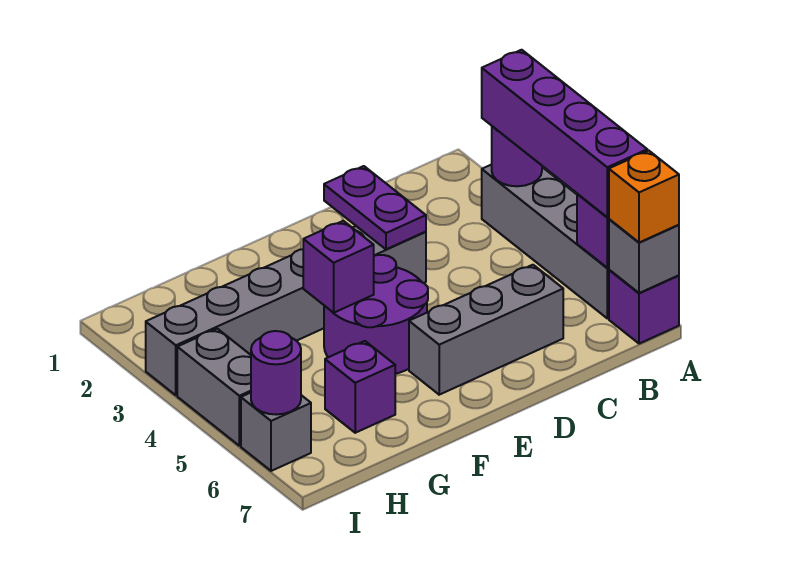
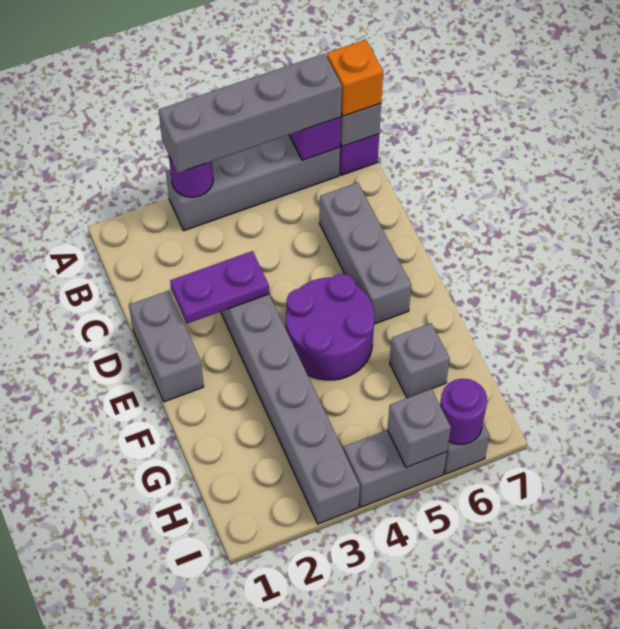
purple 1x4 brick [482,50,647,217] -> grey 1x4 brick [159,54,342,173]
none -> grey 1x2 brick [129,291,204,402]
purple 1x1 brick [303,221,374,313] -> none
purple 1x1 brick [325,341,395,433] -> grey 1x1 brick [389,323,450,398]
none -> grey 1x1 brick [387,389,451,467]

